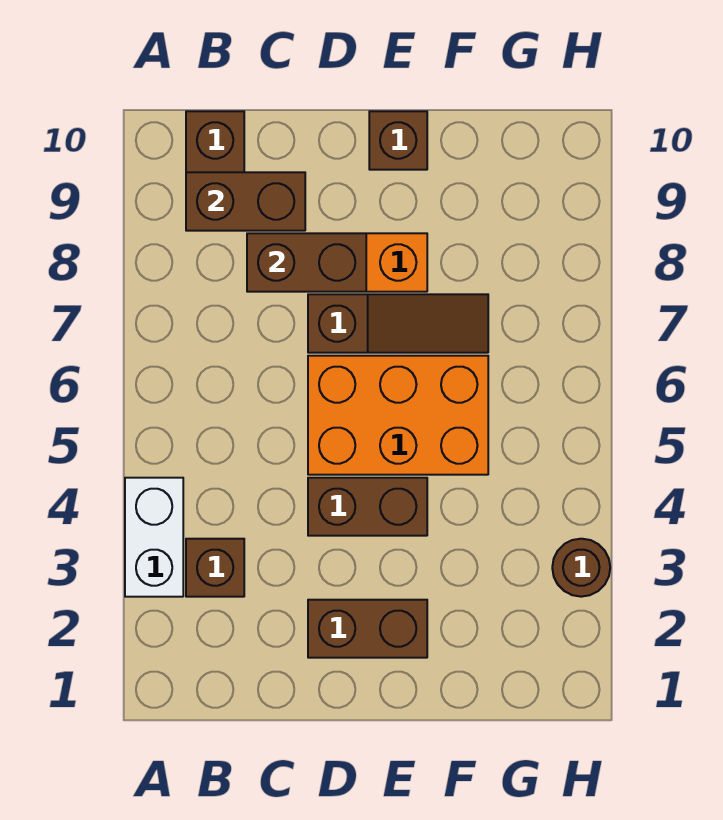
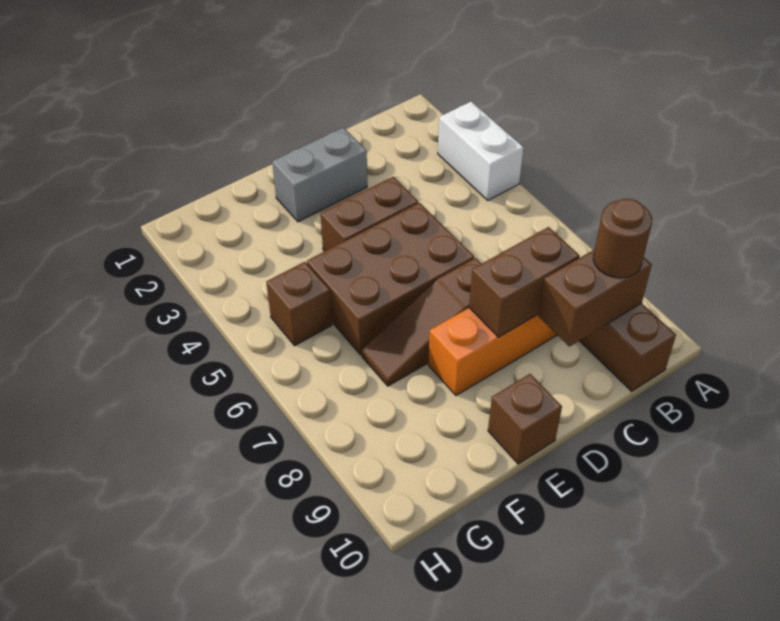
brown 1x1 brick [186,539,244,597] -> brown 1x1 brick moved to [266,262,332,346]
brown 1x2 brick [308,600,427,658] -> grey 1x2 brick [272,128,367,222]
orange 2x3 brick [308,356,488,475] -> brown 2x3 brick [307,203,474,354]
brown 1x1 round brick [552,539,610,597] -> brown 1x1 round brick moved to [593,199,652,278]

